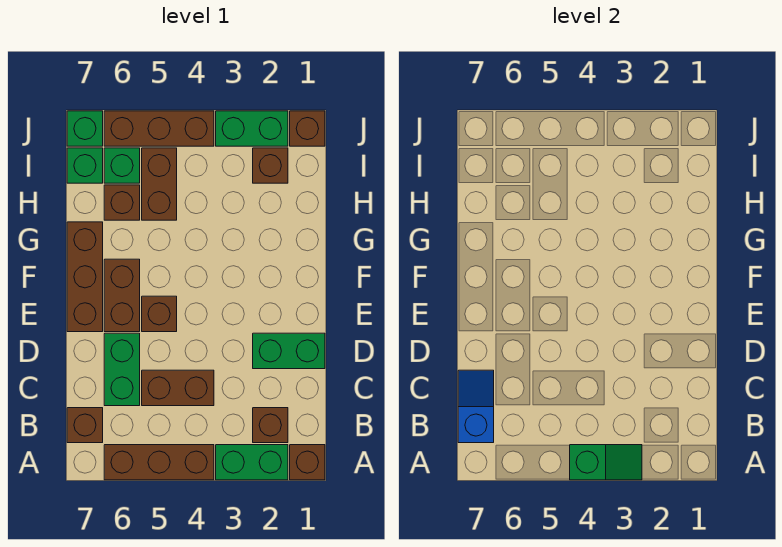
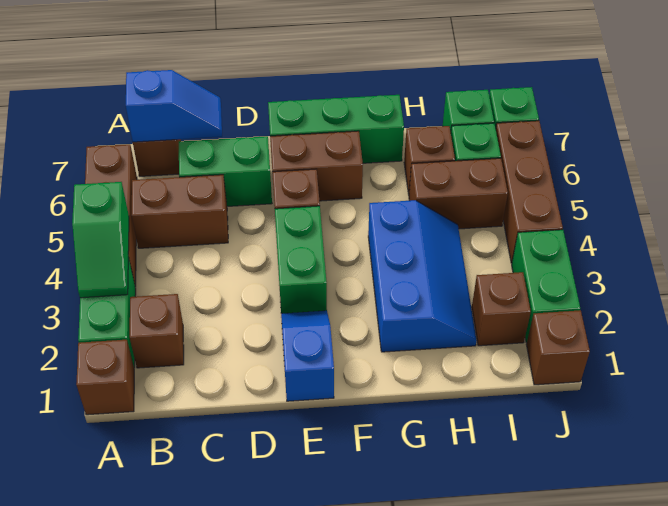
brown 1x2 brick [142,370,214,406] -> brown 1x2 brick turned to [132,175,228,248]
green 1x2 brick [253,333,325,369] -> green 1x2 brick moved to [275,206,327,314]
none -> blue 1x2 slope [281,311,334,401]
brown 1x3 brick [67,222,103,332] -> green 1x3 brick [268,95,404,163]
none -> blue 2x3 slope [368,200,477,352]

